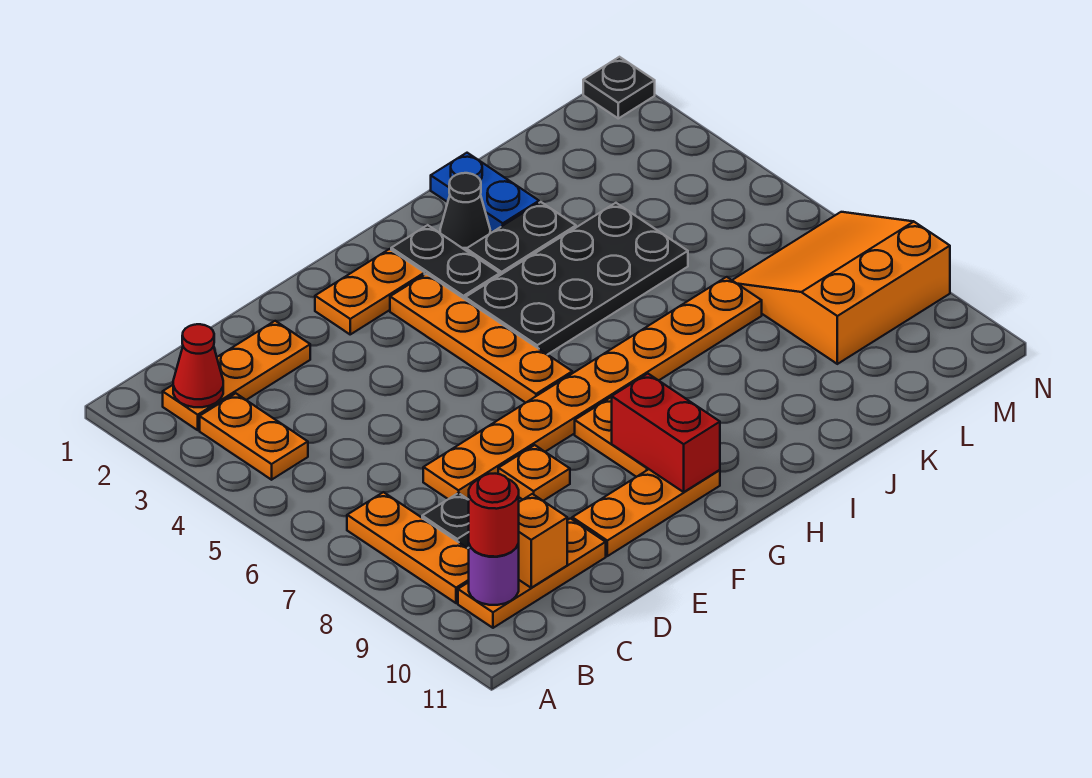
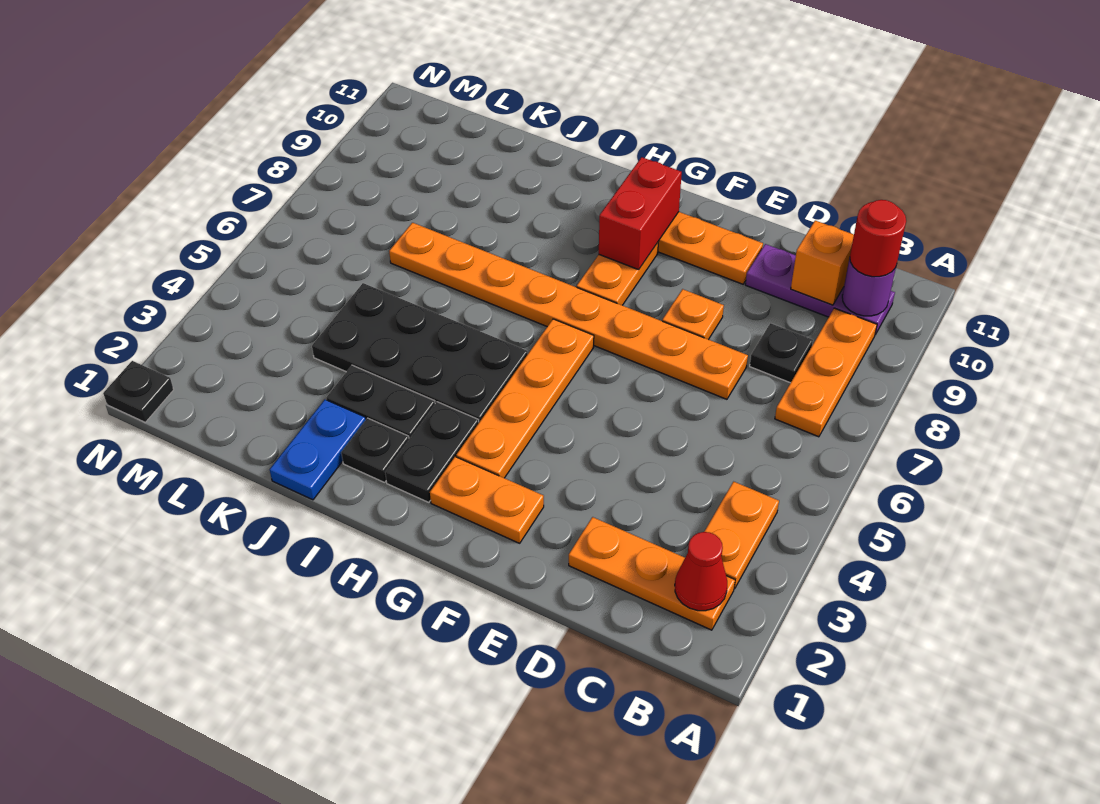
orange 1x3 plate [458,519,606,628] -> purple 1x3 plate [745,244,895,335]
black 1x1 cone [440,173,490,250] -> black 1x1 plate [341,418,409,482]
orange 3x3 slope [732,212,950,364] -> none

